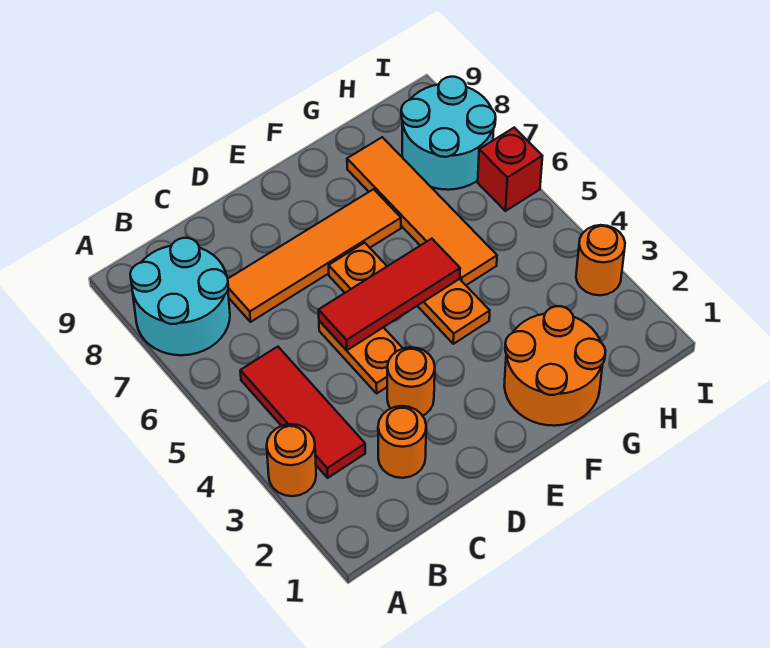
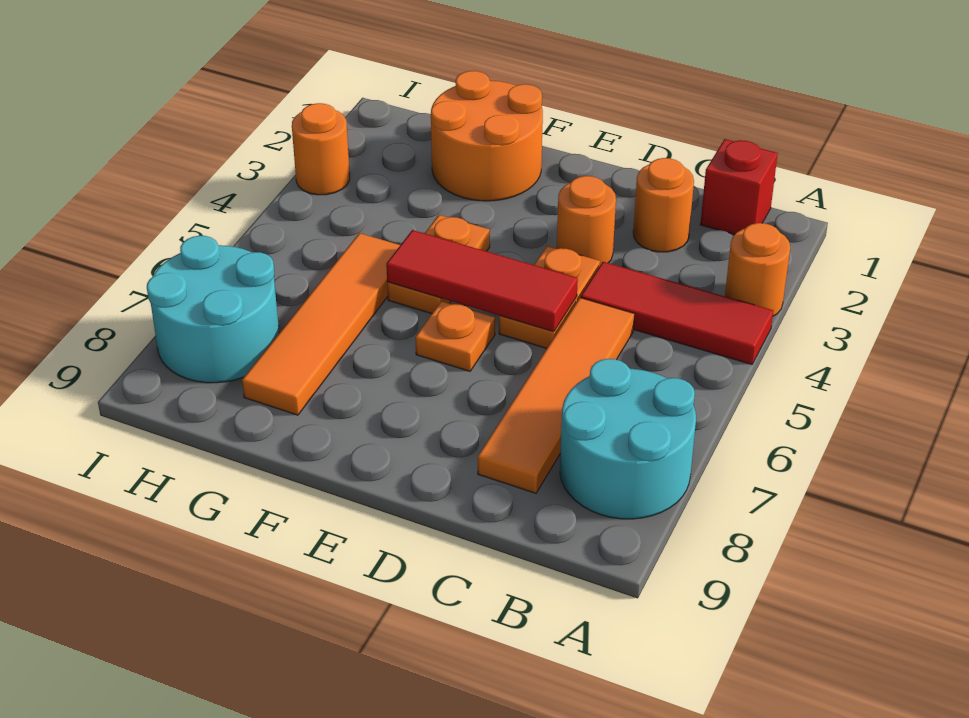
red 1x3 tile [240,347,365,478] -> red 1x3 tile turned to [581,262,773,364]
orange 1x4 tile [228,189,401,322] -> orange 1x4 tile turned to [478,298,635,493]
red 1x1 brick [478,128,542,211] -> red 1x1 brick moved to [700,139,778,234]

